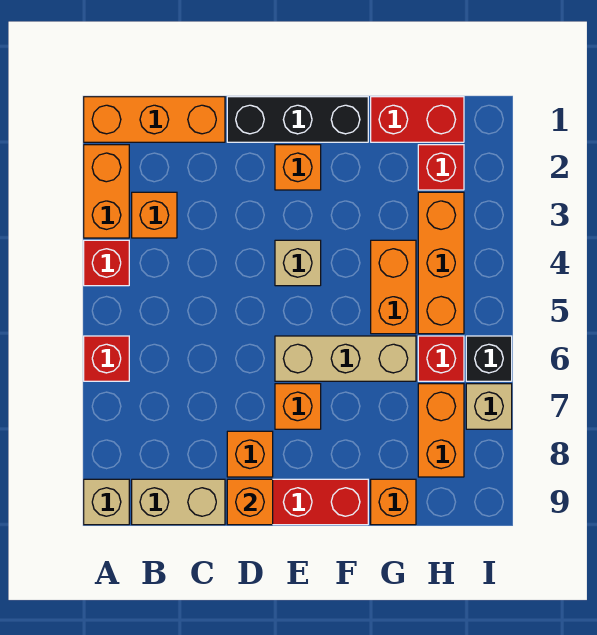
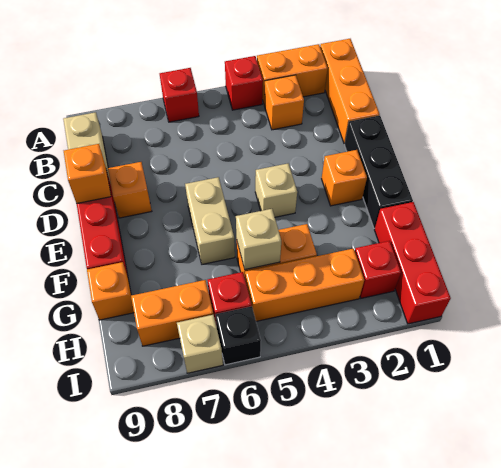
tan 1x1 brick [84,479,129,525] -> tan 1x1 brick moved to [236,209,281,270]
tan 1x3 brick [275,336,416,381] -> tan 1x2 brick [185,177,235,264]
orange 1x1 brick [275,384,321,429] -> none
red 1x2 brick [371,97,464,142] -> red 1x3 brick [375,202,451,324]

